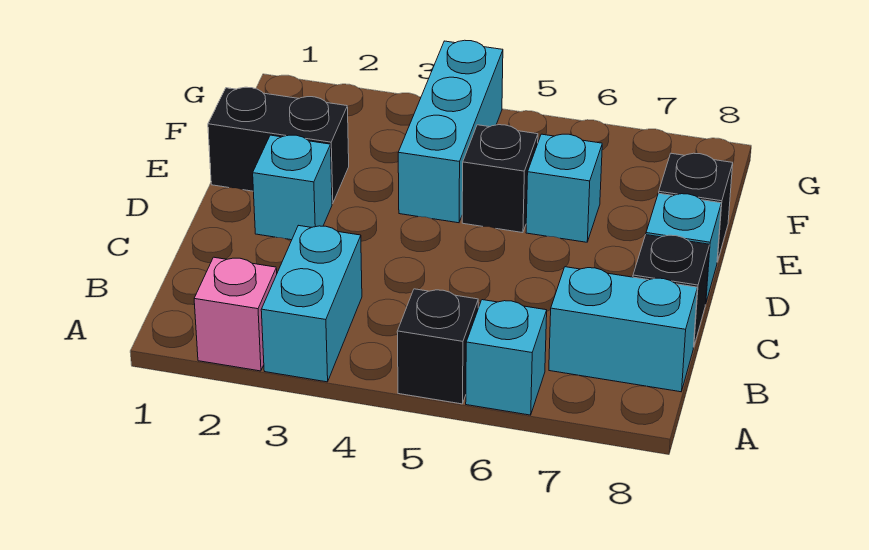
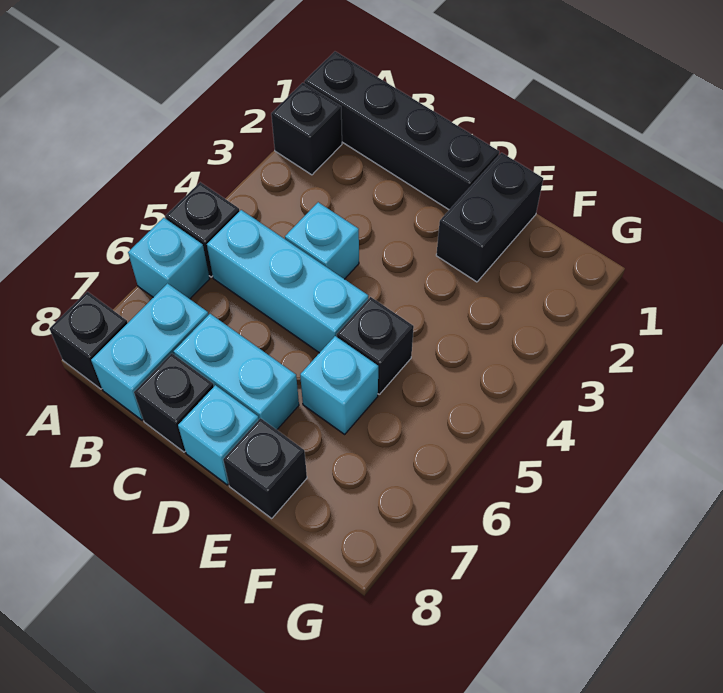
none -> black 1x4 brick [304,52,499,210]
pink 1x1 brick [194,257,277,371] -> black 1x1 brick [271,83,342,175]
cyan 1x2 brick [261,225,362,382] -> cyan 1x2 brick moved to [174,314,299,430]
none -> black 1x1 brick [49,292,128,389]
cyan 1x1 brick [253,135,332,240] -> cyan 1x1 brick moved to [285,202,359,279]
cyan 1x3 brick [398,40,503,223] -> cyan 1x3 brick moved to [207,210,368,353]

